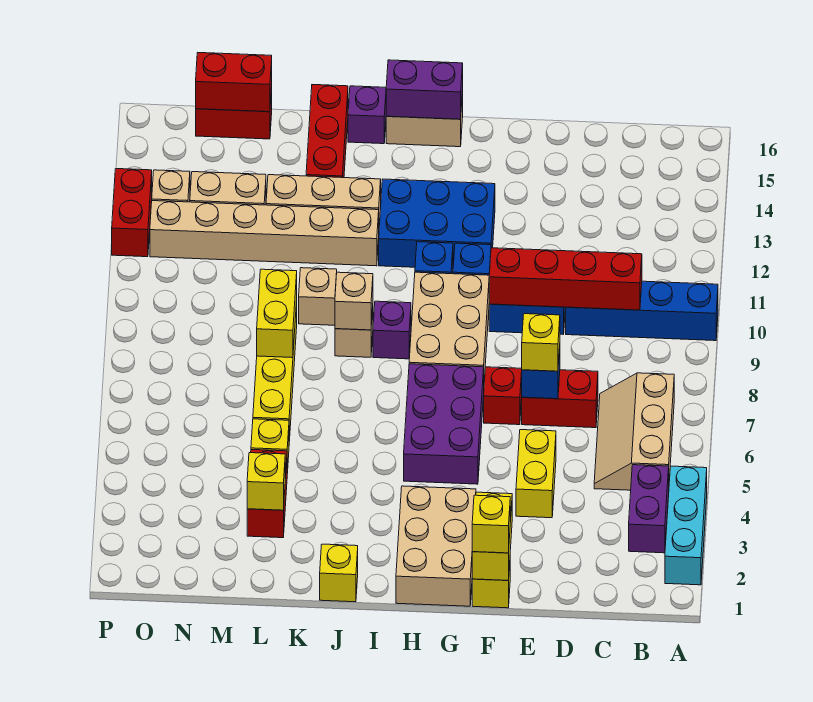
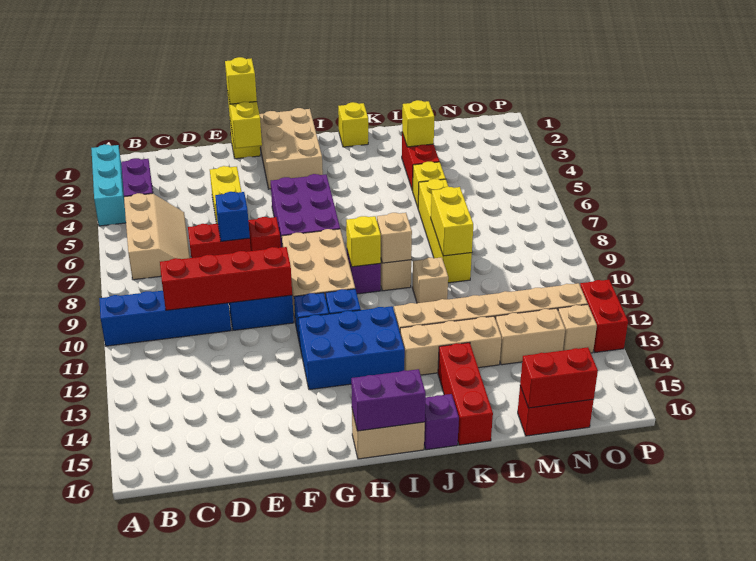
yellow 1x1 brick [522,314,560,371] -> yellow 1x1 brick moved to [346,216,381,267]

